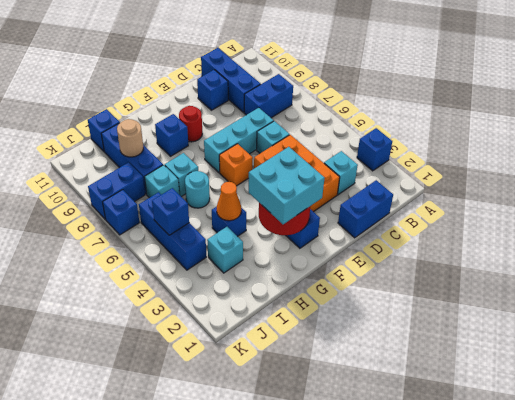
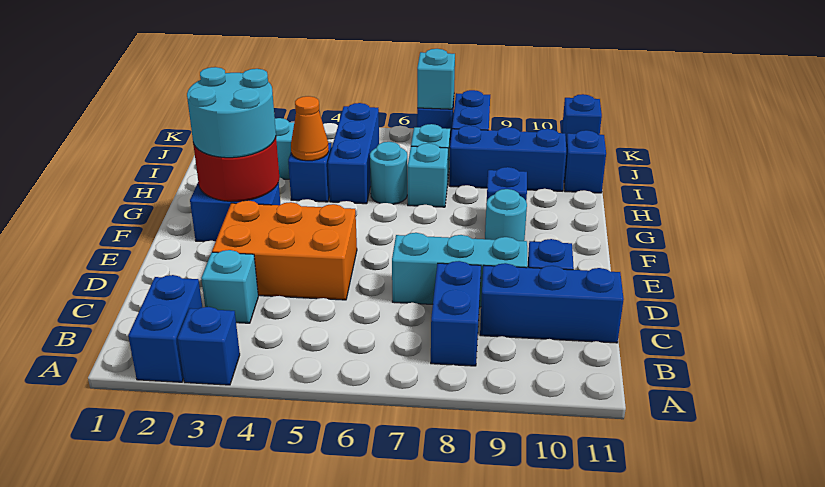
blue 1x2 brick [338,180,393,238] -> blue 1x2 brick moved to [128,275,202,382]
cyan 1x1 brick [257,121,289,153] -> cyan 1x1 brick moved to [417,49,455,109]
cyan 1x3 brick [204,108,274,173] -> cyan 1x3 brick turned to [392,233,527,307]
cyan 2x2 brick [249,147,324,224] -> cyan 2x2 round brick [187,67,276,158]
orange 1x1 brick [219,144,253,186] -> none
red 1x1 round brick [179,106,202,142] -> cyan 1x1 round brick [485,189,527,241]
tan 1x1 round brick [117,119,143,157] -> none
blue 1x3 brick [139,192,206,270] -> blue 1x3 brick turned to [328,103,379,204]
blue 1x1 brick [152,188,189,235] -> blue 1x1 brick moved to [562,94,602,141]

